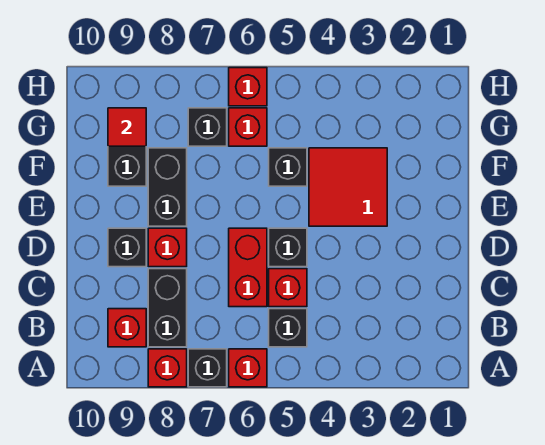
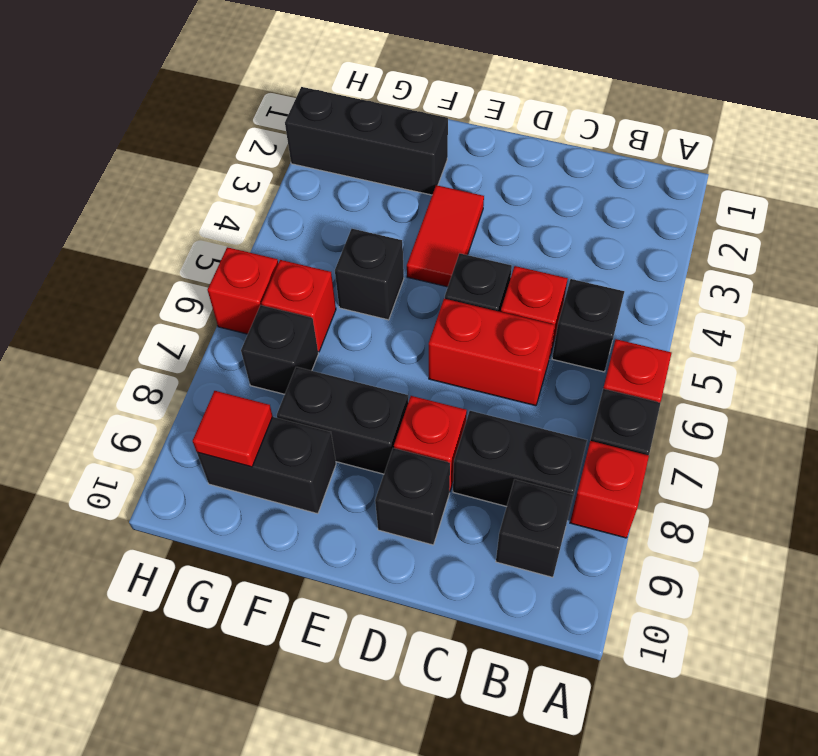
red 1x1 brick [108,309,146,347] -> black 1x1 brick [496,479,573,577]
red 2x2 tile [309,148,387,226] -> red 1x2 tile [407,185,484,287]
none -> black 1x3 brick [285,87,448,195]

